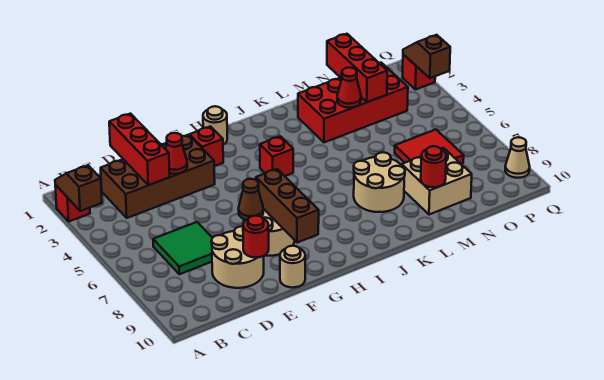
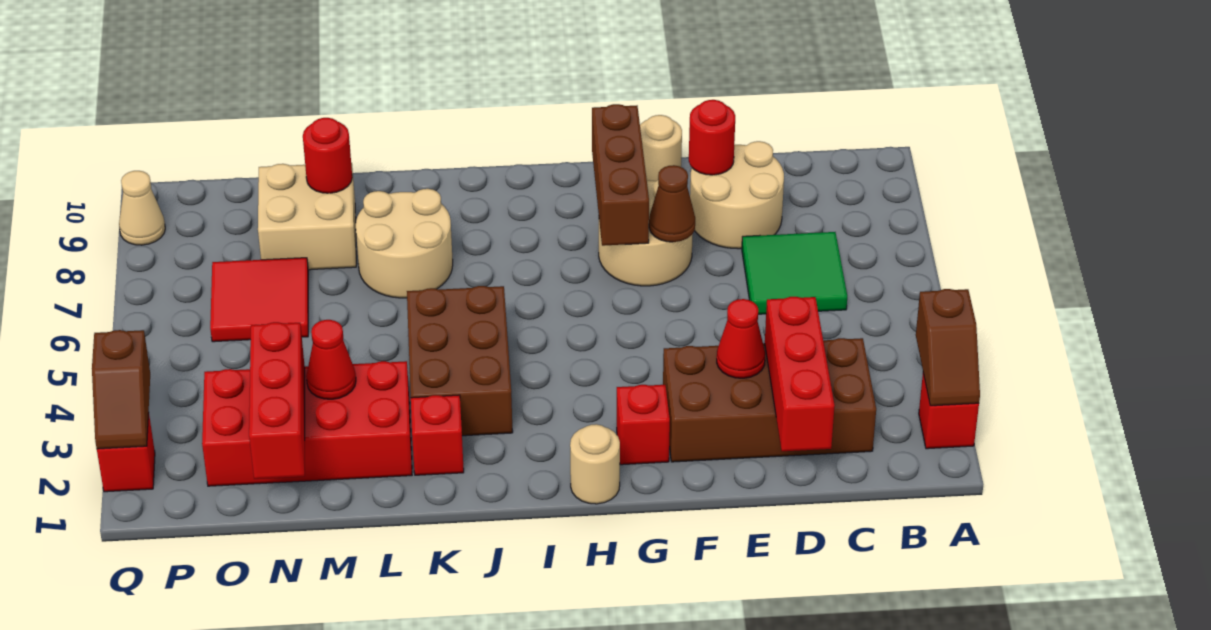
red 1x1 brick [260,136,293,176] -> red 1x1 brick moved to [411,395,464,475]
none -> brown 2x3 brick [407,286,513,436]

